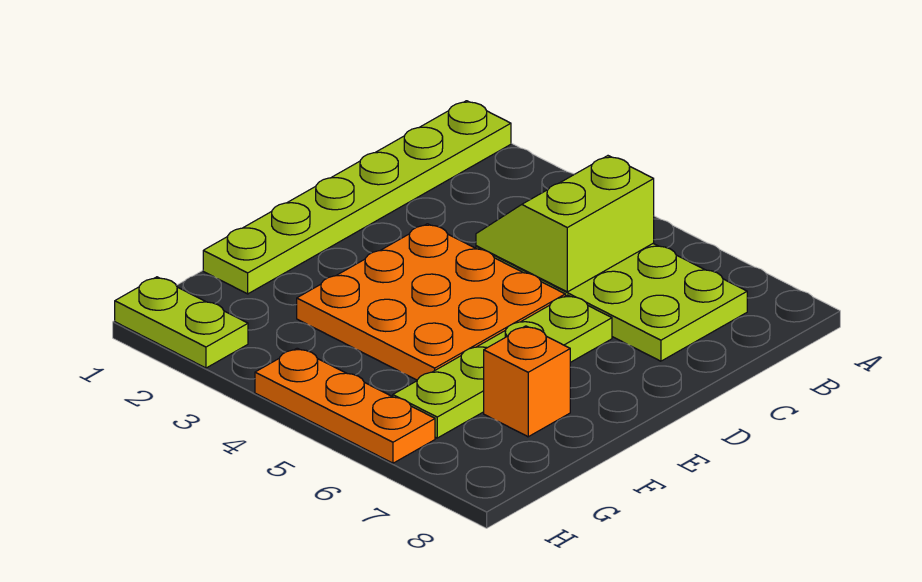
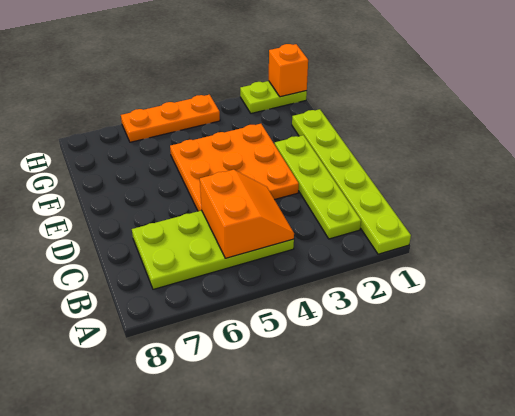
lime 2x2 slope [476,156,654,292] -> orange 2x2 slope [200,170,294,258]
lime 1x4 plate [393,295,612,438] -> lime 1x4 plate moved to [275,135,361,239]
orange 1x1 brick [484,326,570,437] -> orange 1x1 brick moved to [269,44,308,97]

